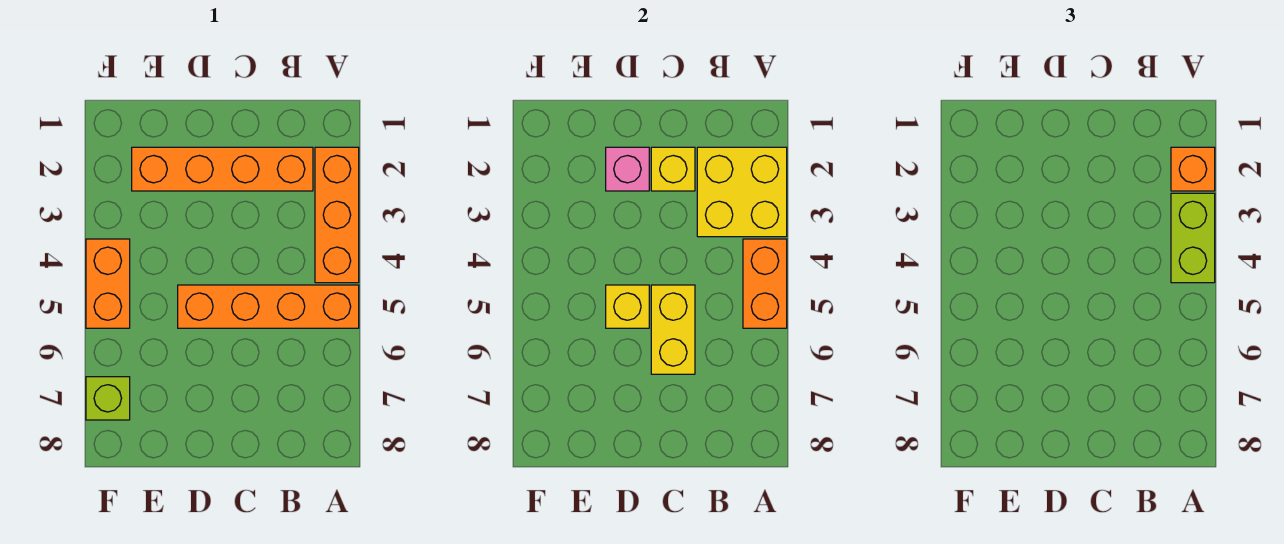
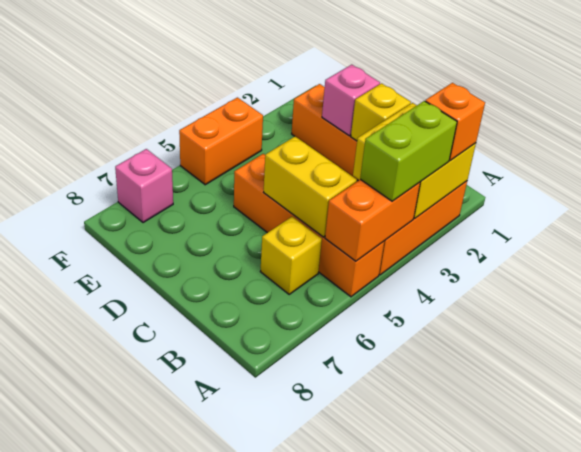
yellow 1x2 brick [651,285,695,374] -> yellow 1x2 brick turned to [264,136,357,237]
yellow 1x1 brick [606,285,649,328] -> yellow 1x1 brick moved to [260,217,322,294]
lime 1x1 brick [86,377,130,420] -> pink 1x1 brick [115,149,173,223]

